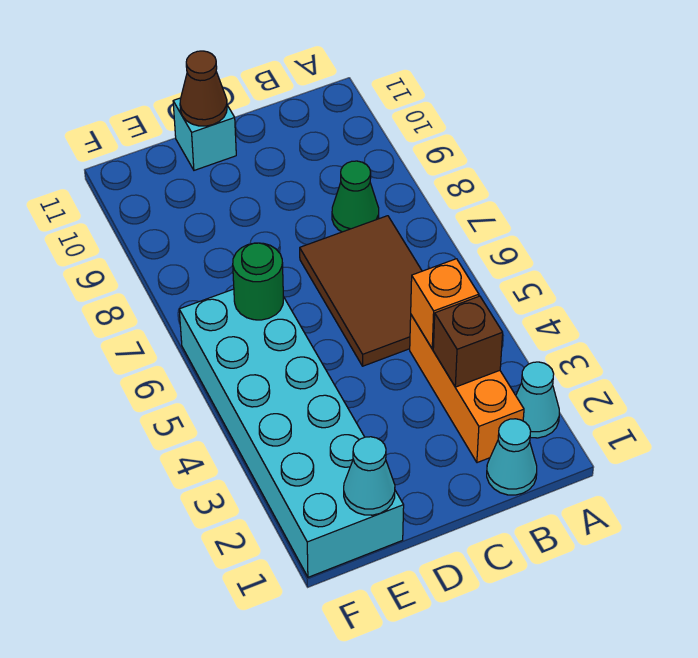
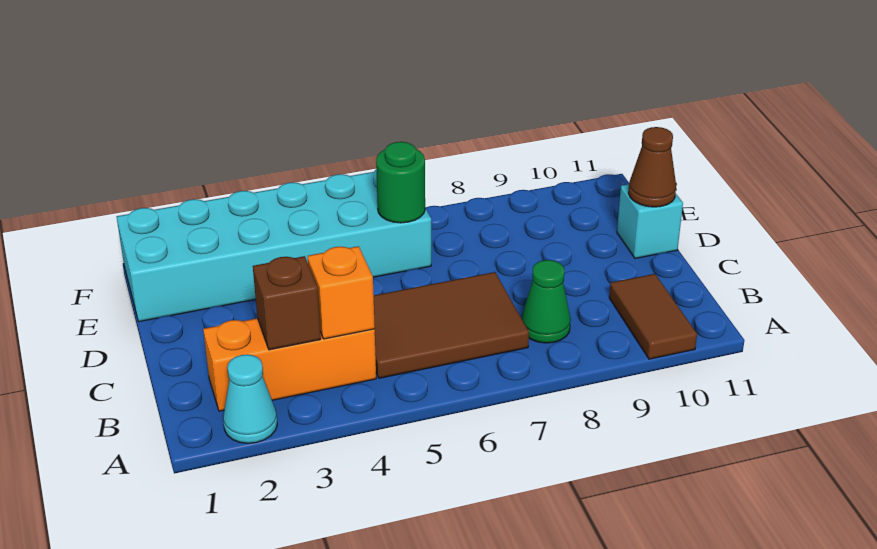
none -> brown 1x2 tile [609,274,697,359]
cyan 1x1 cone [487,419,537,495] -> none
cyan 1x1 cone [344,437,395,515] -> none

